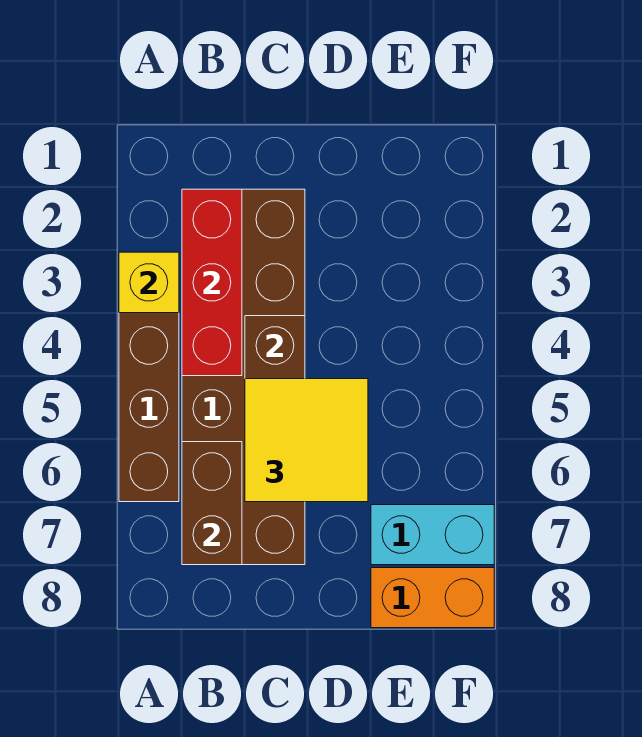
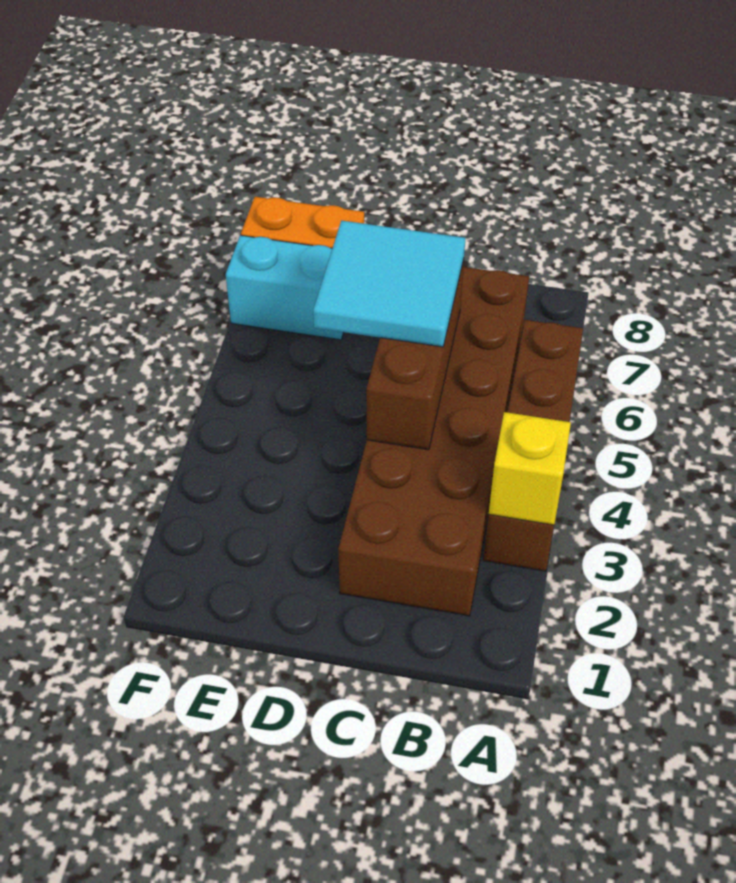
red 1x3 brick [182,189,242,376] -> none
brown 1x2 brick [182,442,242,565] -> none
yellow 2x2 tile [245,379,368,502] -> cyan 2x2 tile [313,221,465,347]

